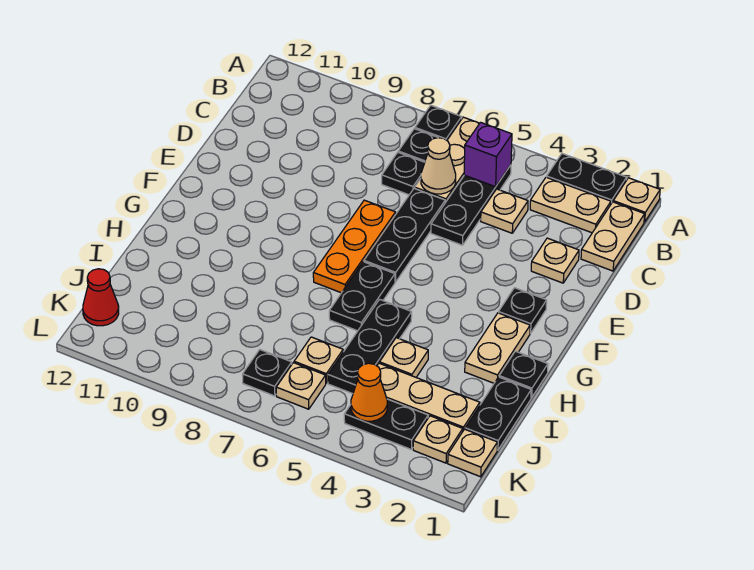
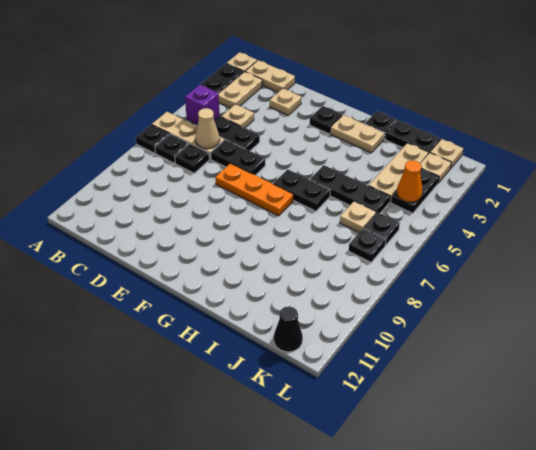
black 1x3 plate [364,188,445,282] -> black 1x2 plate [211,140,265,175]
tan 1x1 plate [380,338,428,377] -> none
tan 1x1 plate [276,363,326,409] -> black 1x1 plate [364,212,400,246]
red 1x1 cone [83,269,119,326] -> black 1x1 cone [274,306,303,352]

